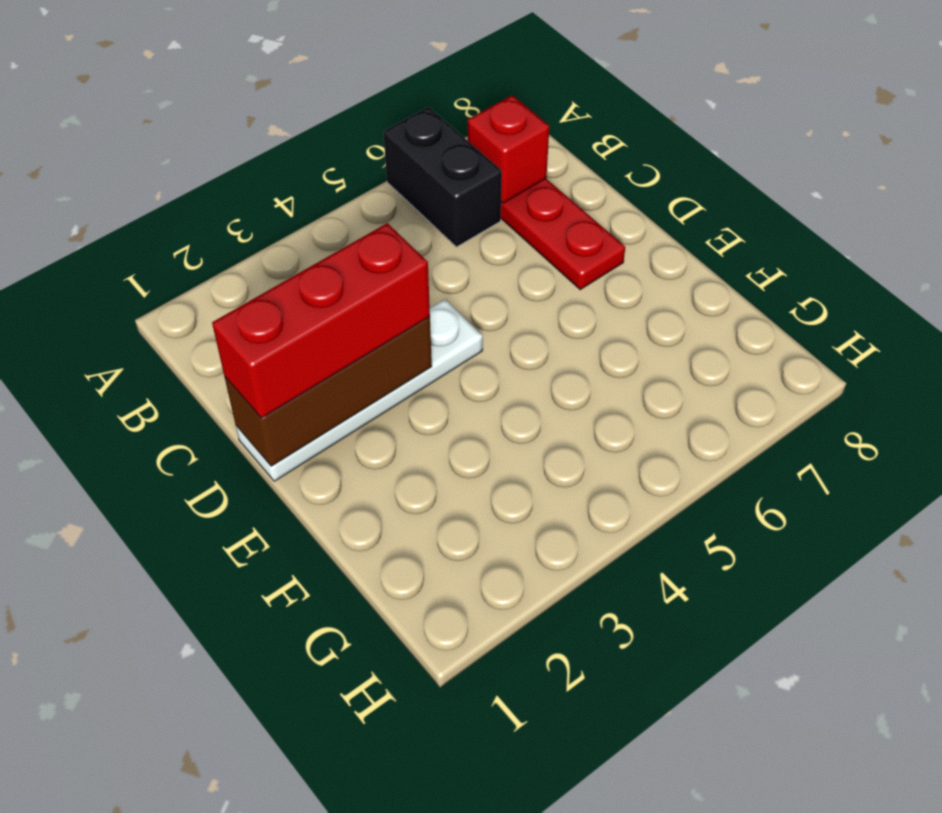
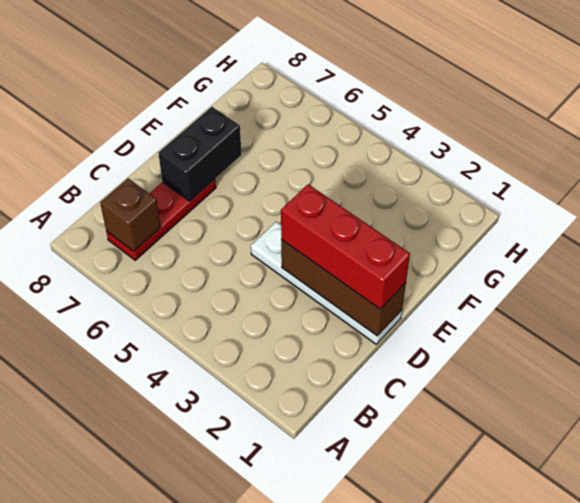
black 1x2 brick [384,107,502,247] -> black 1x2 brick moved to [158,107,241,201]
red 1x1 brick [468,95,549,203] -> brown 1x1 brick [100,178,161,251]

